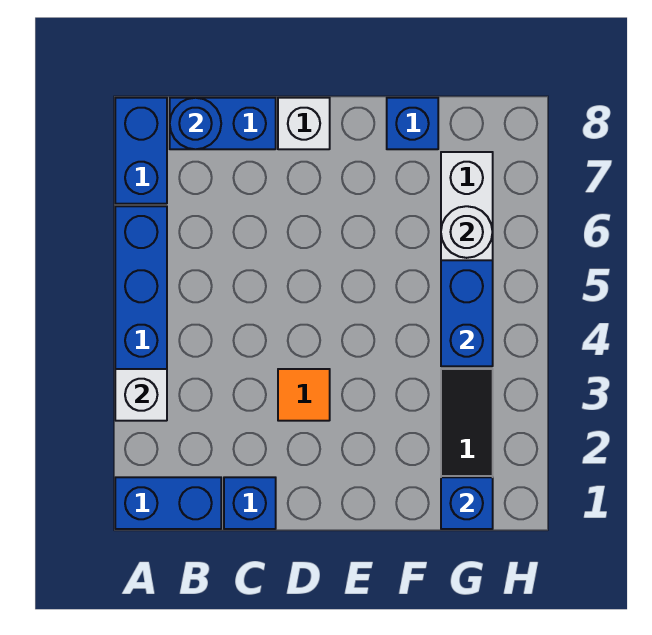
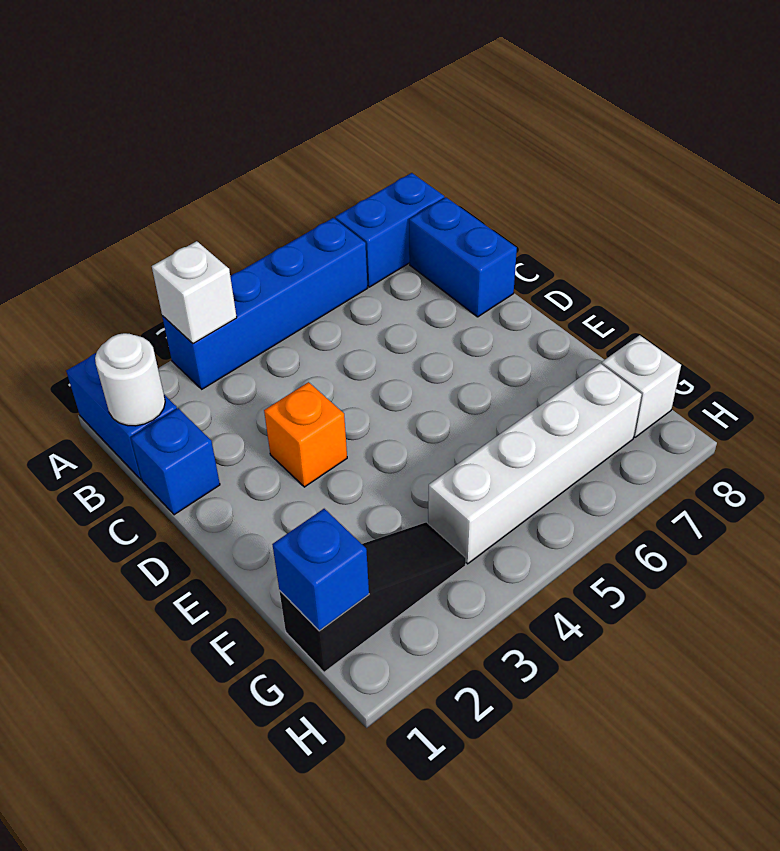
blue 1x1 round brick [170,98,221,149] -> none
orange 1x1 tile [278,369,330,421] -> orange 1x1 brick [264,382,347,487]
white 1x1 brick [278,98,330,149] -> white 1x1 brick moved to [602,335,681,437]
blue 1x1 brick [387,98,438,149] -> none
blue 1x2 brick [441,260,493,366] -> none
white 1x1 round brick [441,206,493,258] -> white 1x1 round brick moved to [95,333,165,426]

